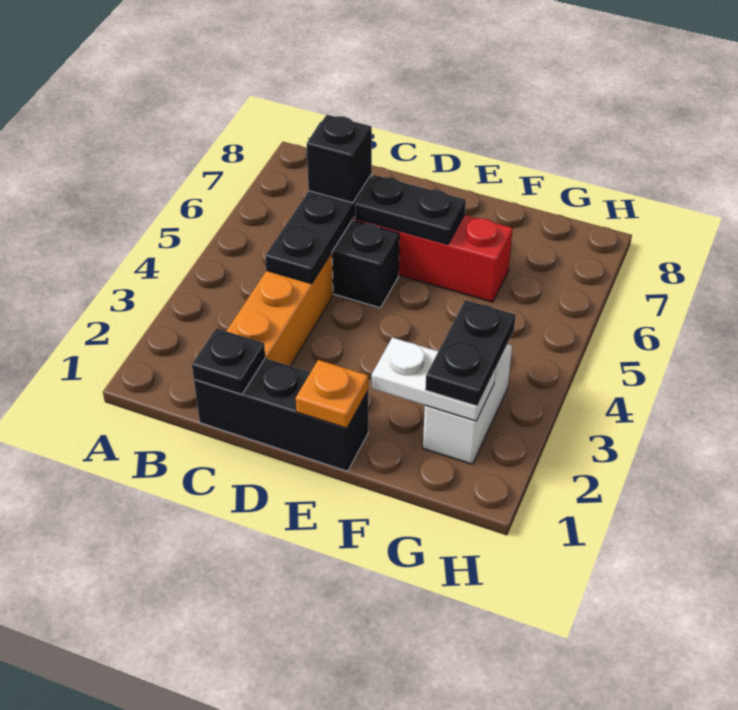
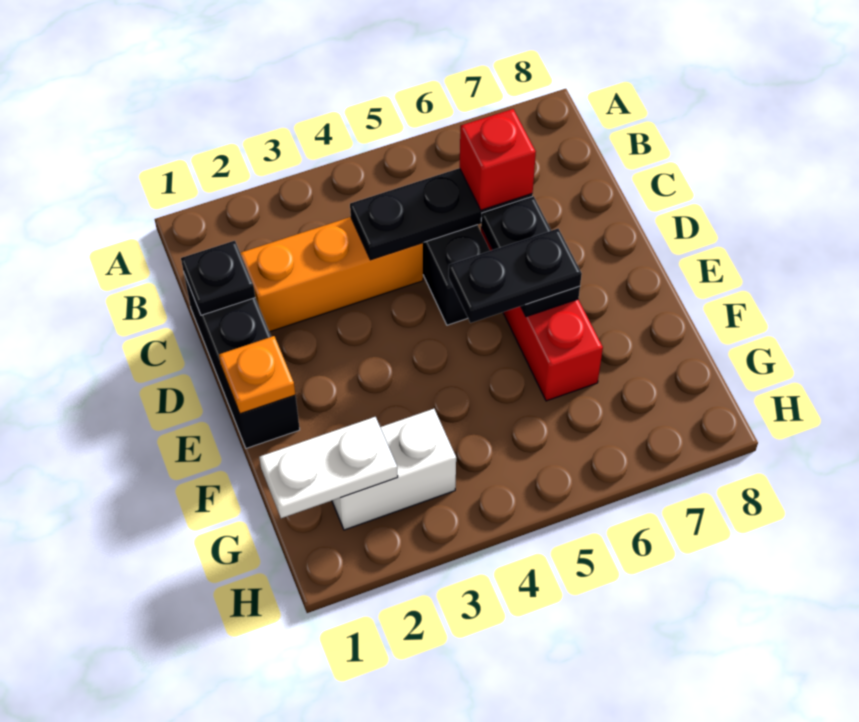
black 1x1 brick [307,115,372,203] -> red 1x1 brick [460,109,536,210]
white 1x2 plate [372,337,496,421] -> white 1x2 plate turned to [259,417,398,518]
black 1x2 plate [425,300,516,406] -> black 1x2 plate moved to [449,229,582,323]

